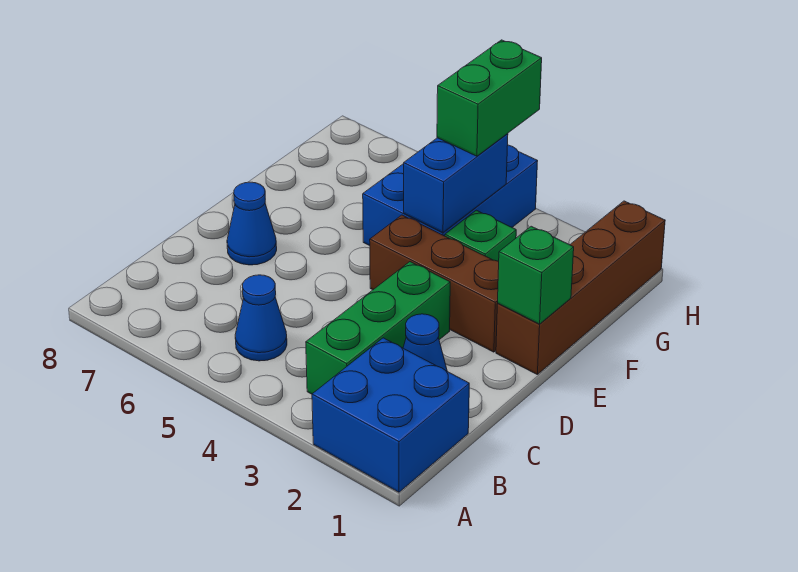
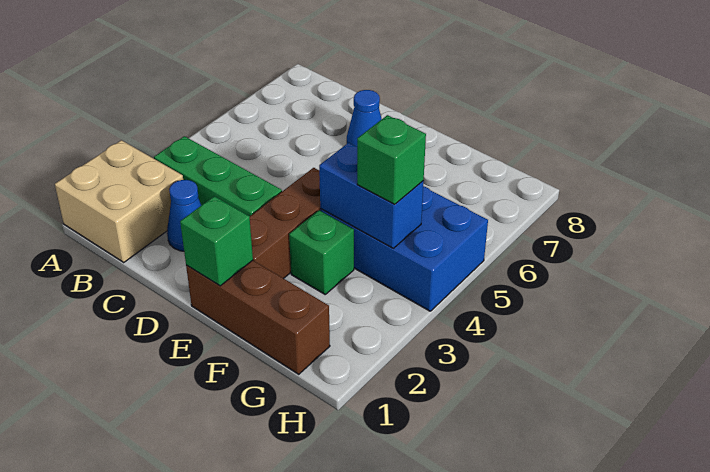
blue 2x2 brick [312,338,469,492] -> tan 2x2 brick [55,140,183,262]
blue 1x1 cone [235,275,287,361] -> none
brown 1x4 brick [496,201,665,374] -> brown 1x3 brick [186,260,330,374]
green 1x2 brick [437,40,542,156] -> green 1x1 brick [357,115,426,204]

